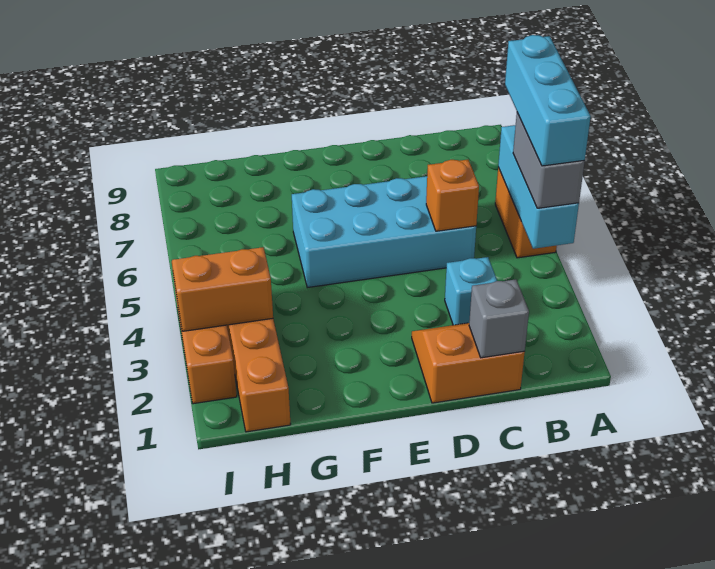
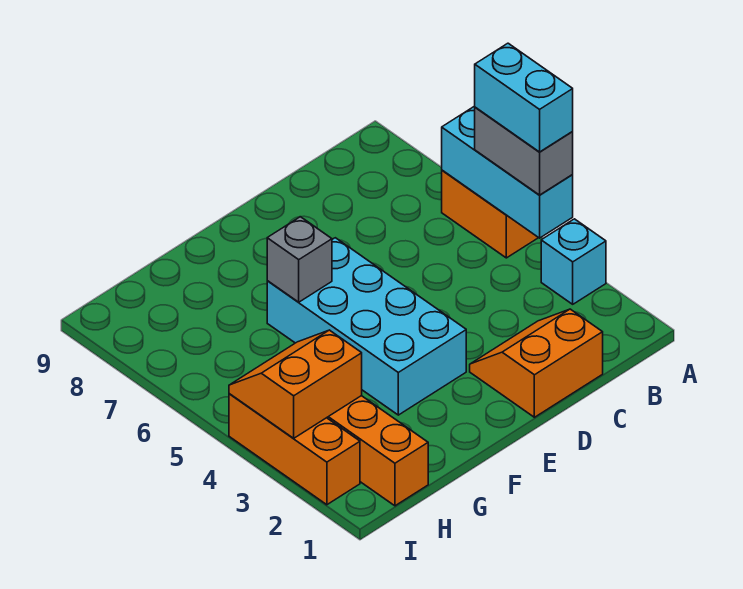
cyan 1x3 brick [505,35,591,166] -> cyan 1x2 brick [475,43,573,152]
grey 1x1 brick [469,279,529,358] -> grey 1x1 brick moved to [267,217,332,302]
cyan 1x1 brick [445,257,497,325] -> cyan 1x1 brick moved to [541,219,606,304]
cyan 2x4 brick [292,176,476,288] -> cyan 2x4 brick turned to [267,238,466,415]
orange 1x1 brick [426,160,479,231] -> none

